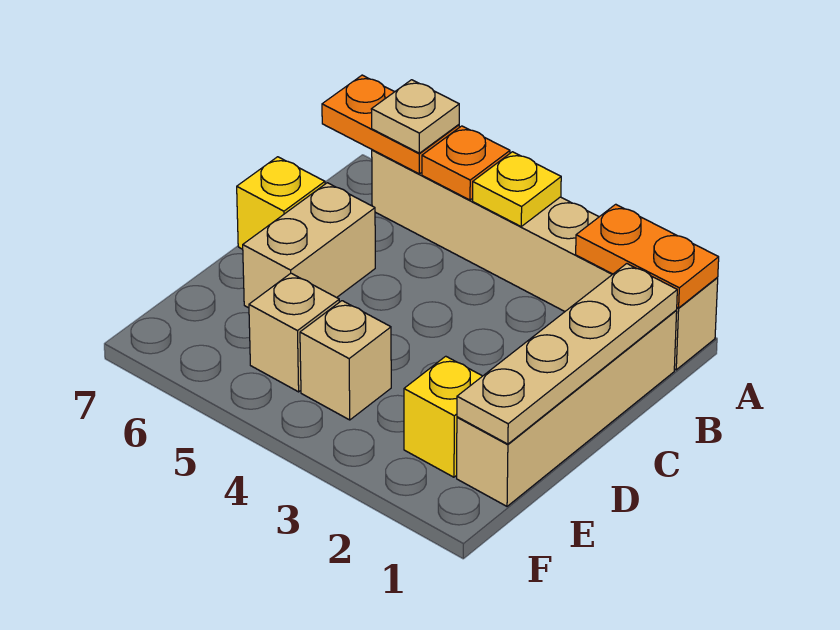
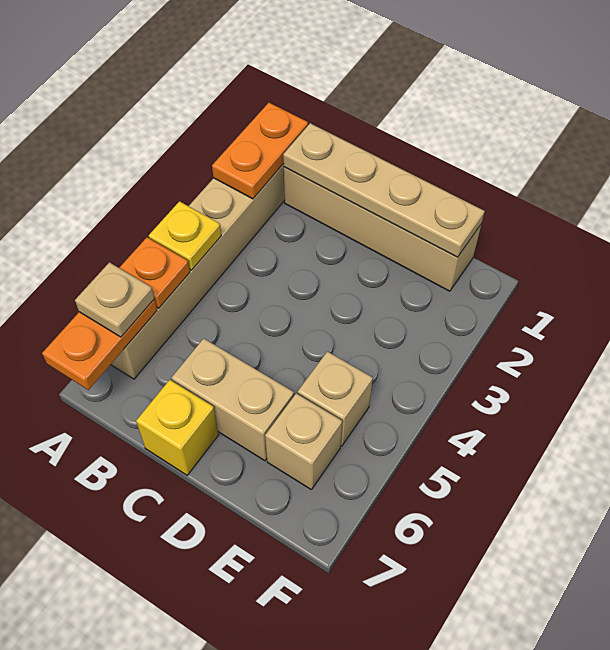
yellow 1x1 brick [404,356,482,477] -> none
tan 1x1 brick [300,301,391,420] -> tan 1x1 brick moved to [265,393,342,489]

